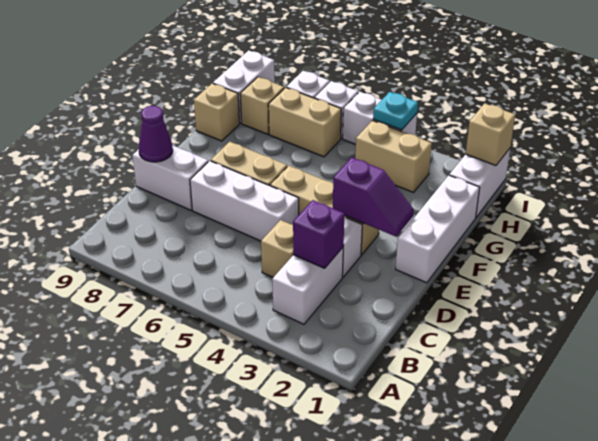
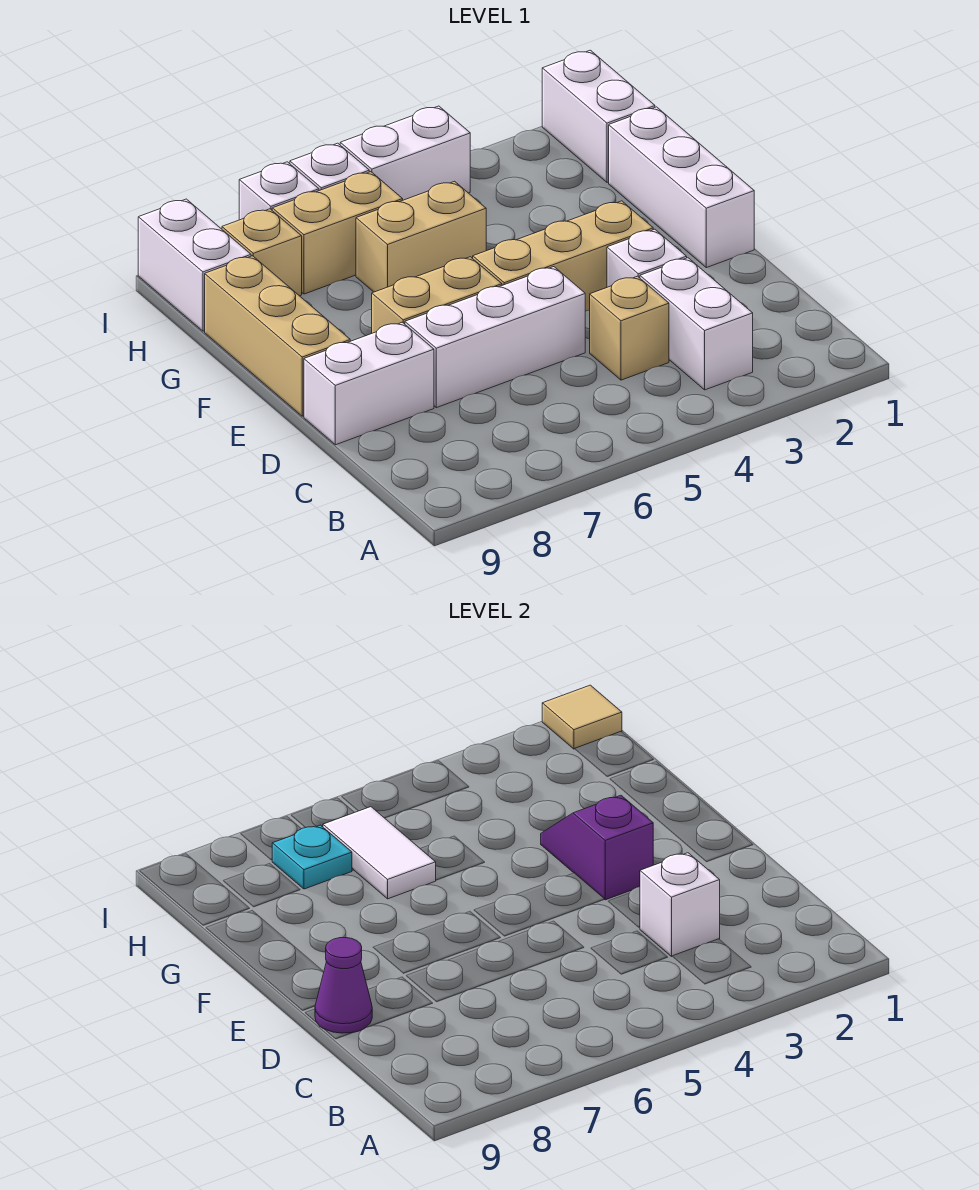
purple 1x1 brick [293,200,345,268] -> white 1x1 brick [640,853,720,956]
purple 1x2 slope [333,157,414,237] -> purple 1x2 slope turned to [541,795,653,900]
none -> white 1x2 tile [323,807,436,899]
tan 1x1 brick [194,83,239,141] -> tan 1x3 brick [205,256,350,416]
tan 1x2 brick [355,120,432,192] -> tan 1x2 brick moved to [356,181,486,292]
tan 1x1 brick [466,103,515,165] -> tan 1x1 tile [542,685,622,749]
cyan 1x1 plate [373,92,418,130] -> cyan 1x1 plate moved to [272,825,352,889]

